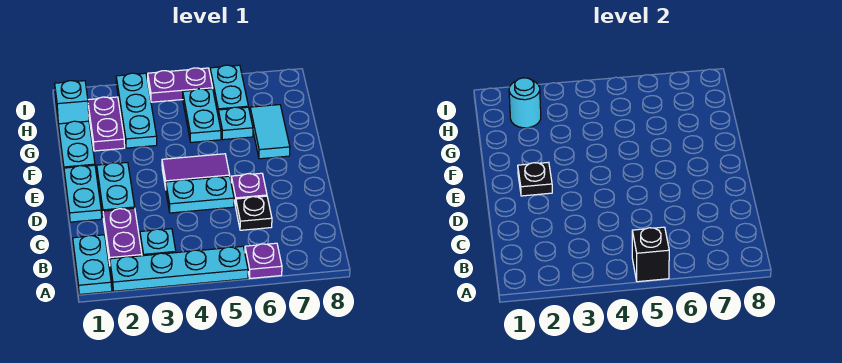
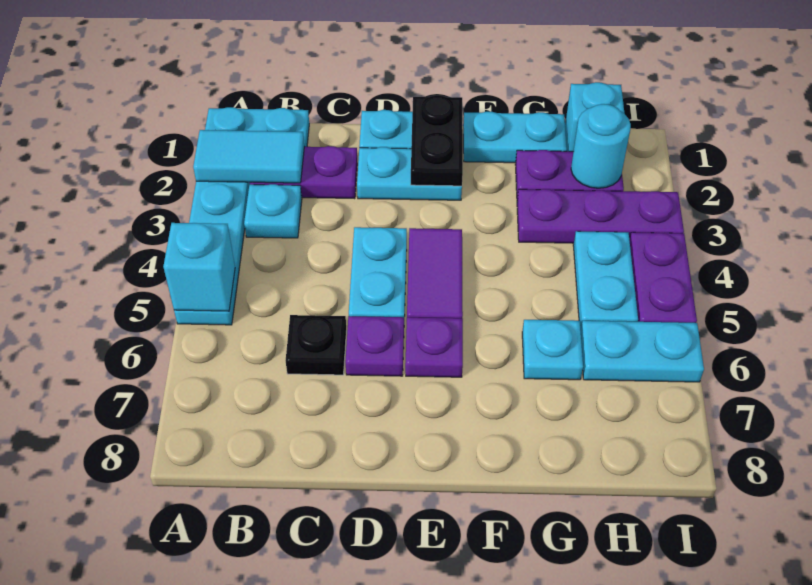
black 1x1 brick [632,227,669,282] -> cyan 1x1 brick [163,223,235,311]
purple 1x1 plate [245,243,282,278] -> purple 1x1 plate moved to [405,317,463,377]
black 1x1 plate [518,162,552,196] -> black 1x2 plate [411,95,463,186]
cyan 1x2 tile [250,105,290,159] -> cyan 1x2 tile moved to [193,130,305,183]
cyan 1x3 plate [116,73,157,148] -> purple 1x3 plate [517,189,684,243]
cyan 1x2 plate [183,89,221,142] -> cyan 1x2 plate turned to [573,231,638,330]

